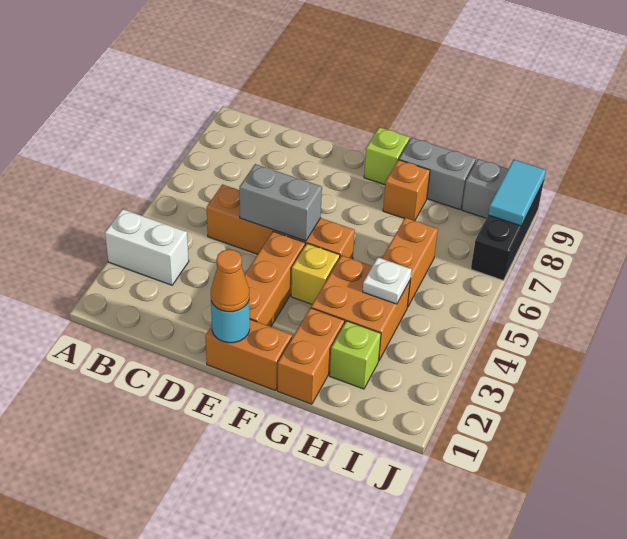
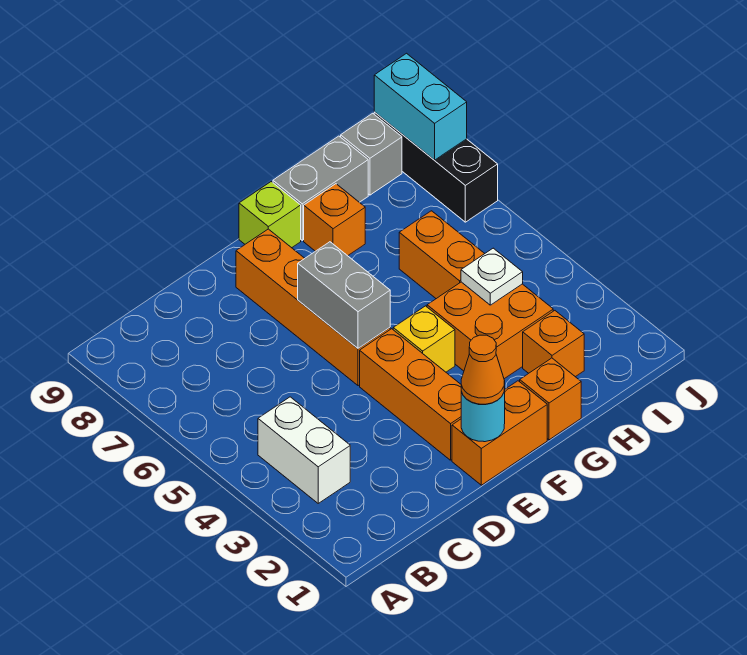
white 1x2 brick [105,209,189,285] -> white 1x2 brick turned to [258,397,350,503]
orange 1x4 brick [207,184,355,259] -> orange 1x4 brick turned to [236,229,390,386]
grey 1x2 brick [239,164,322,241] -> grey 1x2 brick turned to [298,242,390,348]
orange 1x2 brick [277,308,345,404] -> orange 1x1 brick [520,358,581,440]
lime 1x1 brick [330,321,381,389] -> orange 1x1 brick [523,311,584,377]
cyan 1x2 tile [488,159,546,226] -> cyan 1x2 brick [374,53,467,160]

